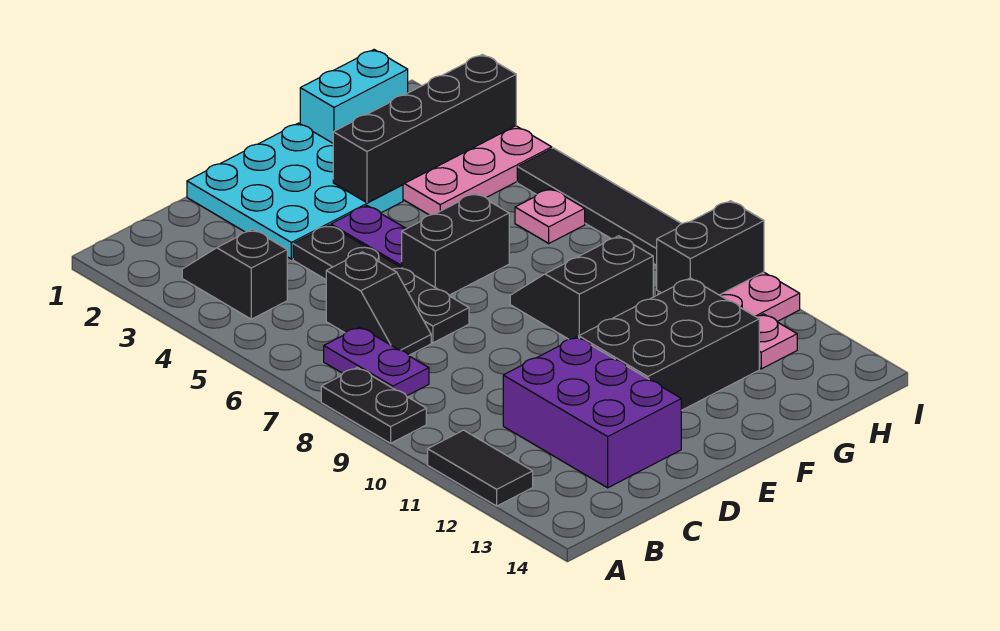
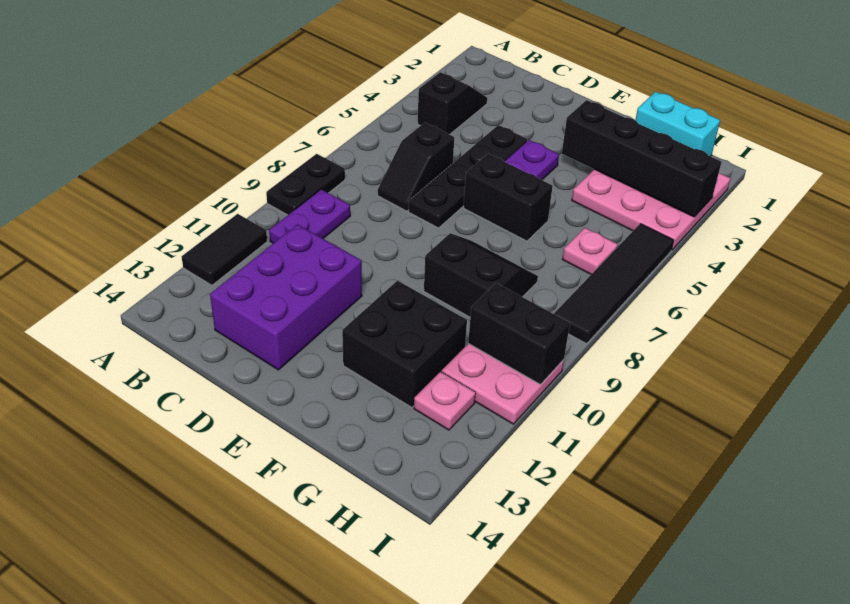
purple 1x2 plate [324,327,429,396] -> purple 1x2 plate moved to [269,189,350,243]
cyan 3x3 plate [187,123,403,259] -> none
black 2x3 brick [579,278,759,410] -> black 2x2 brick [342,281,467,407]

